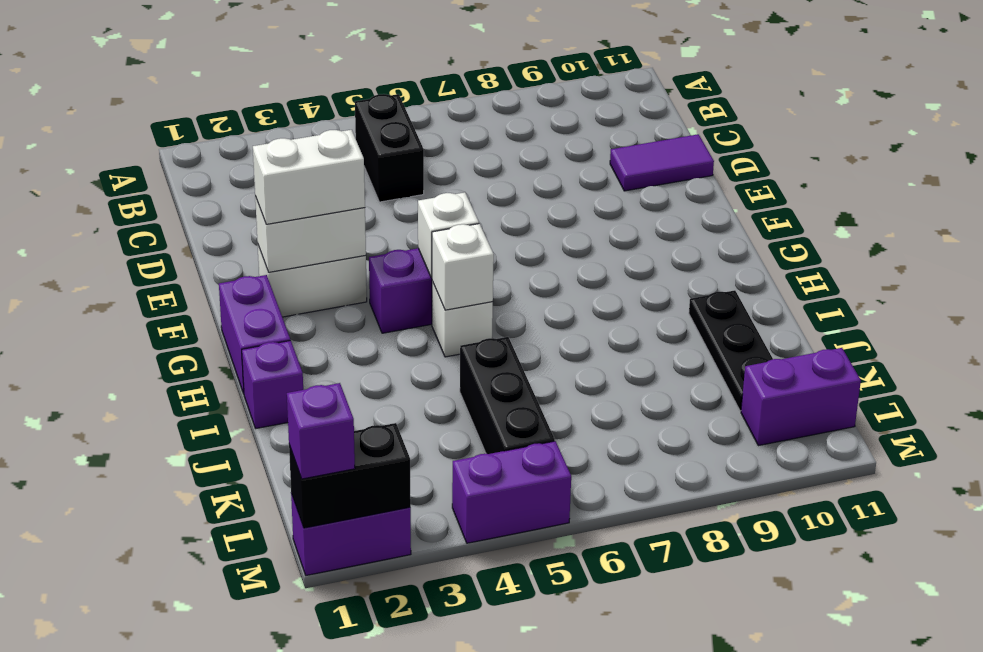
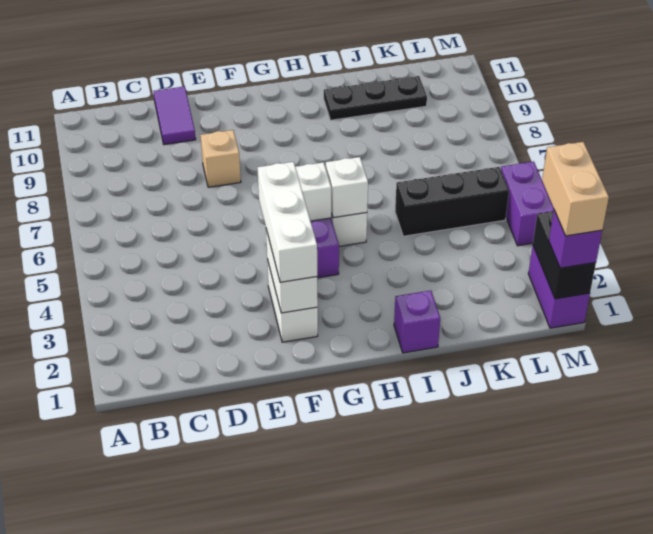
black 1x2 brick [355,94,424,202] -> none
none -> tan 1x1 brick [200,130,241,187]
white 1x2 brick [253,130,365,224] -> white 1x3 brick [257,162,317,282]
purple 1x2 brick [219,275,290,393] -> none
purple 1x2 brick [741,348,861,446] -> none
none -> tan 1x2 brick [542,142,609,236]

